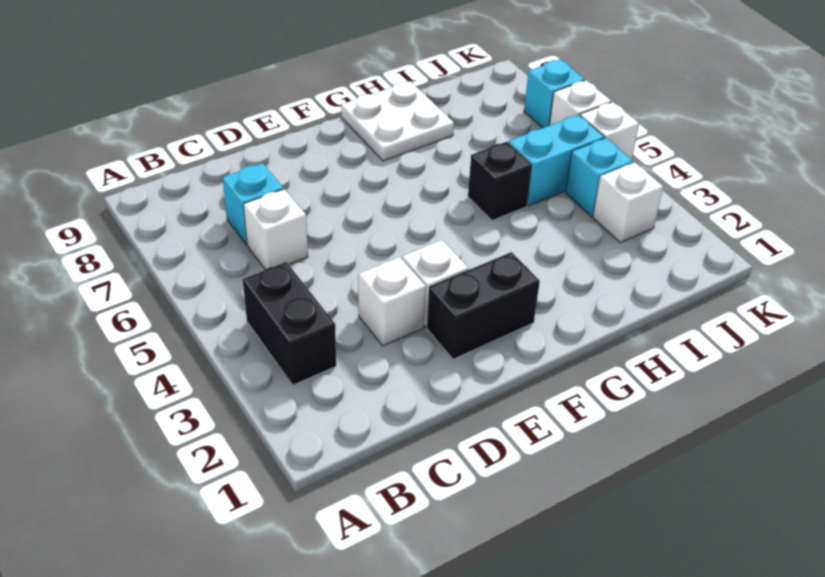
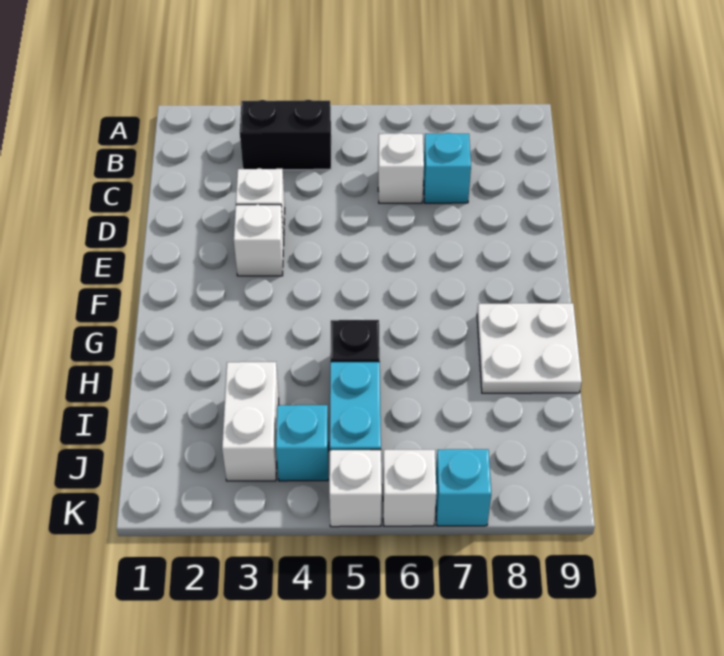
black 1x2 brick [427,252,540,359] -> none
white 1x1 brick [593,162,663,243] -> white 1x2 brick [222,362,279,481]

